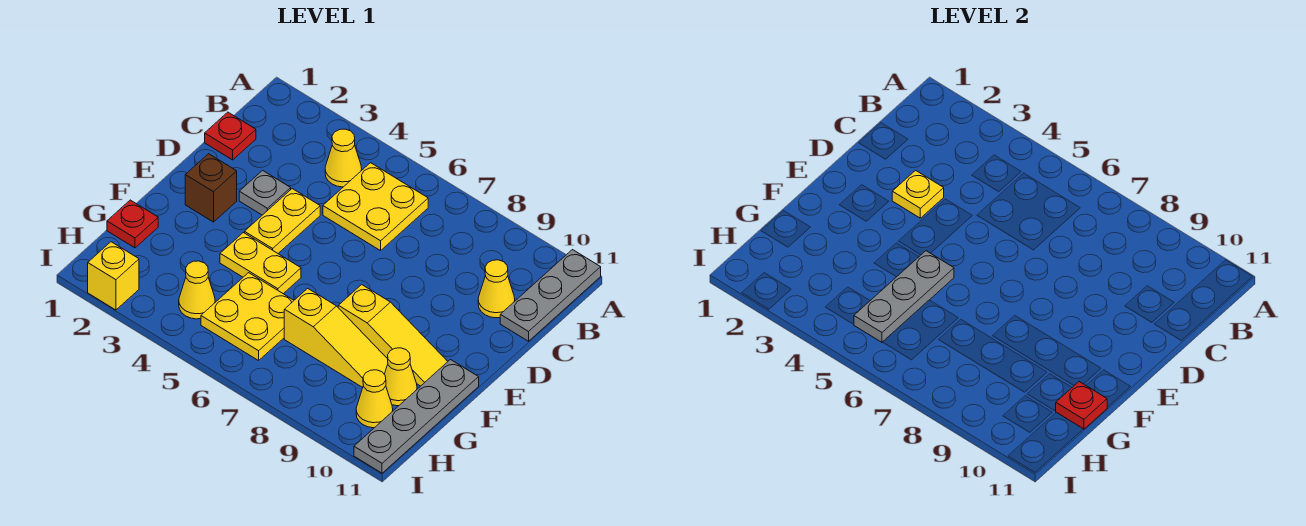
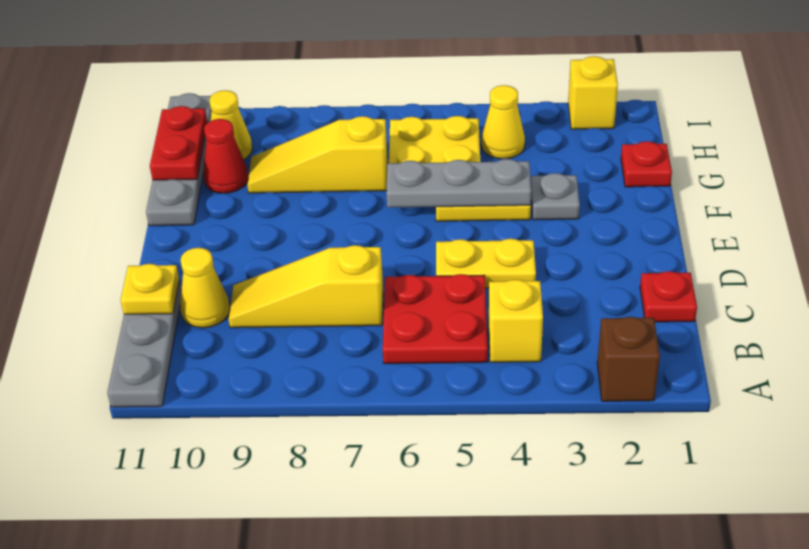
yellow 1x1 cone [325,129,362,187] -> yellow 1x1 brick [489,280,543,362]
yellow 2x2 plate [323,163,428,251] -> red 2x2 plate [383,274,488,364]
grey 1x1 plate [239,170,291,215] -> grey 1x1 plate moved to [531,173,580,220]
yellow 1x1 plate [892,170,944,218] -> yellow 1x1 plate moved to [121,264,179,314]
yellow 1x2 plate [245,189,320,253] -> yellow 1x2 plate turned to [436,239,536,288]
brown 1x1 brick [185,154,237,222] -> brown 1x1 brick moved to [597,317,660,401]
grey 1x3 plate [854,251,954,342] -> grey 1x3 plate turned to [386,159,531,208]
yellow 1x3 slope [338,285,448,386] -> yellow 1x3 slope moved to [229,245,383,328]
yellow 1x1 cone [384,348,417,406] -> red 1x1 cone [203,119,248,193]
red 1x1 plate [1055,382,1107,429] -> red 1x2 plate [150,106,207,180]

